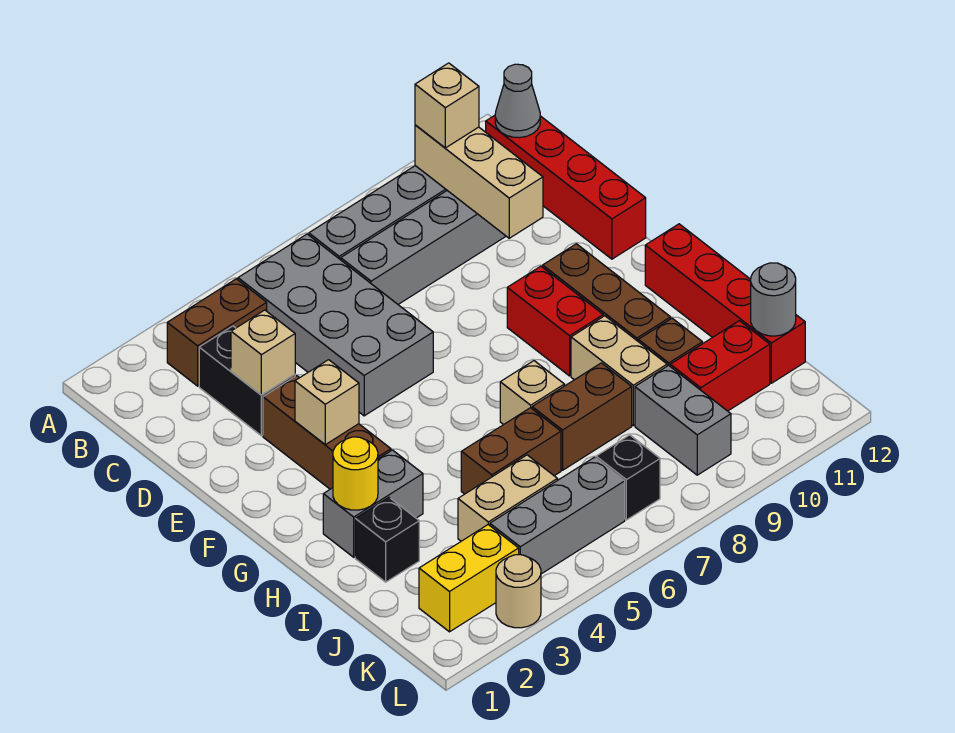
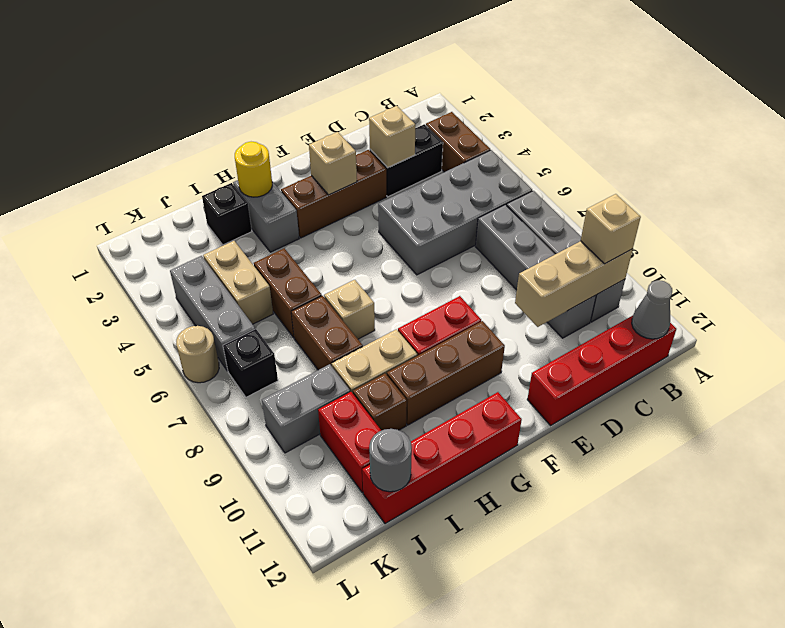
yellow 1x2 brick [419,525,519,632] -> none
tan 1x1 round brick [496,555,541,628] -> tan 1x1 round brick moved to [176,326,219,383]

